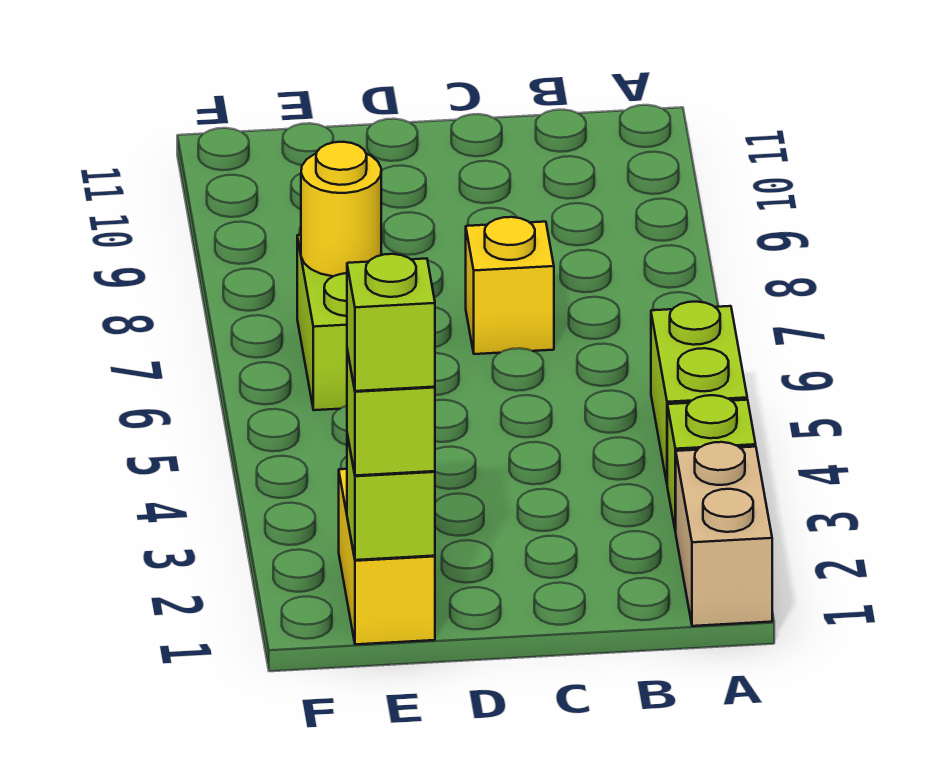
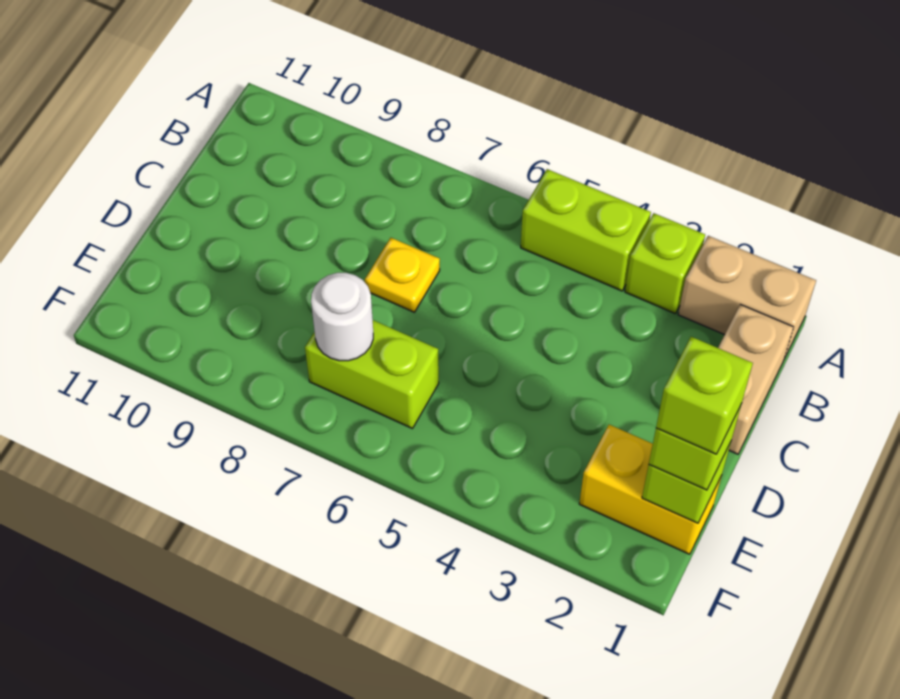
none -> tan 1x2 brick [718,304,793,454]
yellow 1x1 brick [466,217,554,354] -> yellow 1x1 plate [365,238,440,312]
yellow 1x1 round brick [301,142,381,276] -> white 1x1 round brick [311,273,373,361]

